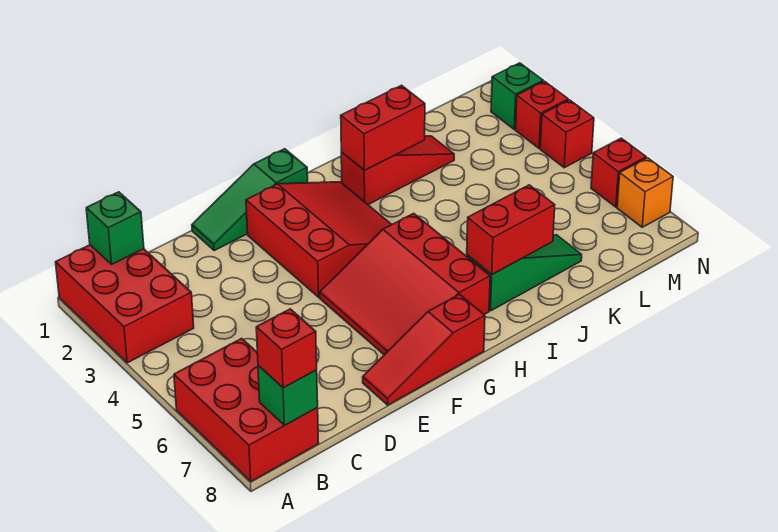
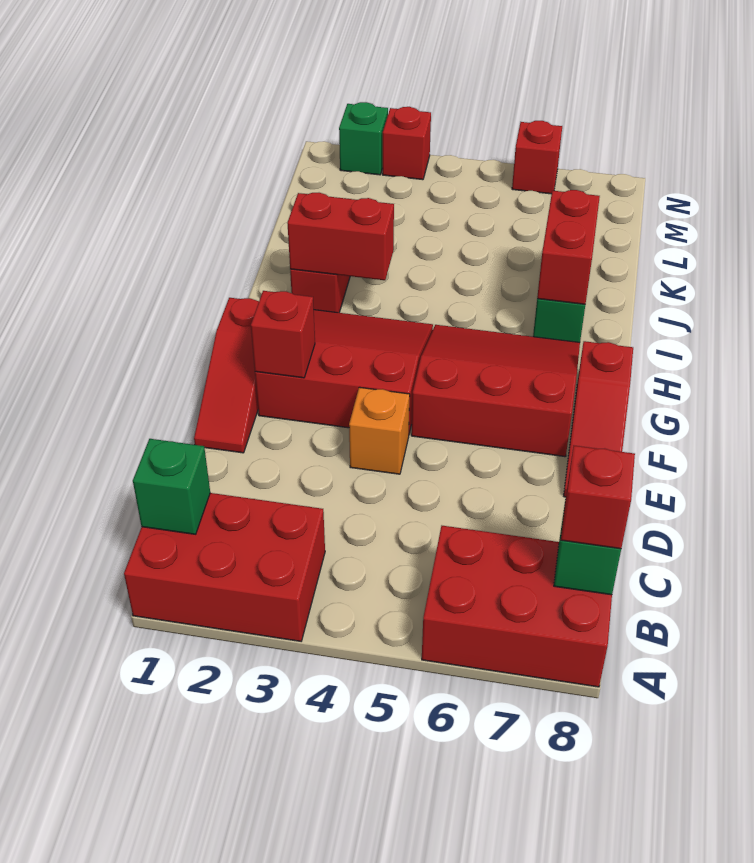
green 1x3 slope [192,149,308,250] -> red 1x3 slope [194,298,259,453]
red 3x3 slope [320,213,490,355] -> red 3x3 slope turned to [411,325,580,457]
red 1x2 brick [341,85,425,170] -> red 1x2 brick turned to [287,193,394,280]
red 1x1 brick [540,100,594,168] -> red 1x1 brick moved to [251,291,315,378]
orange 1x1 brick [617,158,673,227] -> orange 1x1 brick moved to [349,387,410,474]

